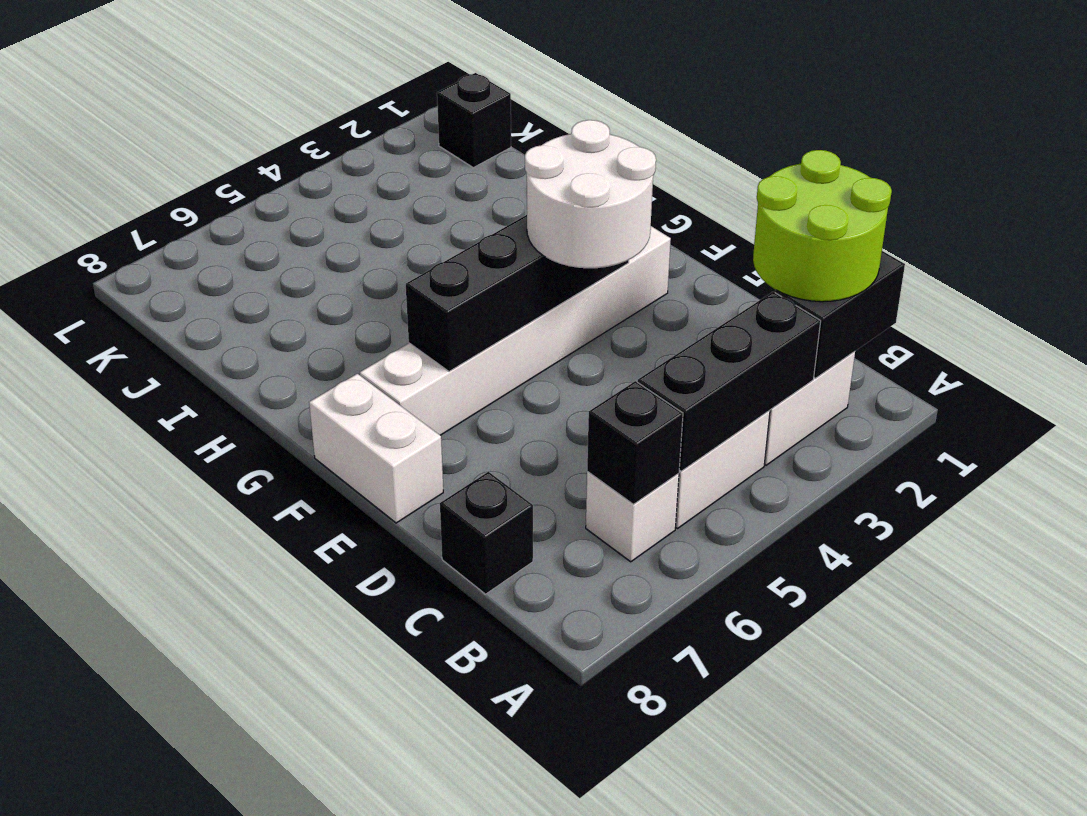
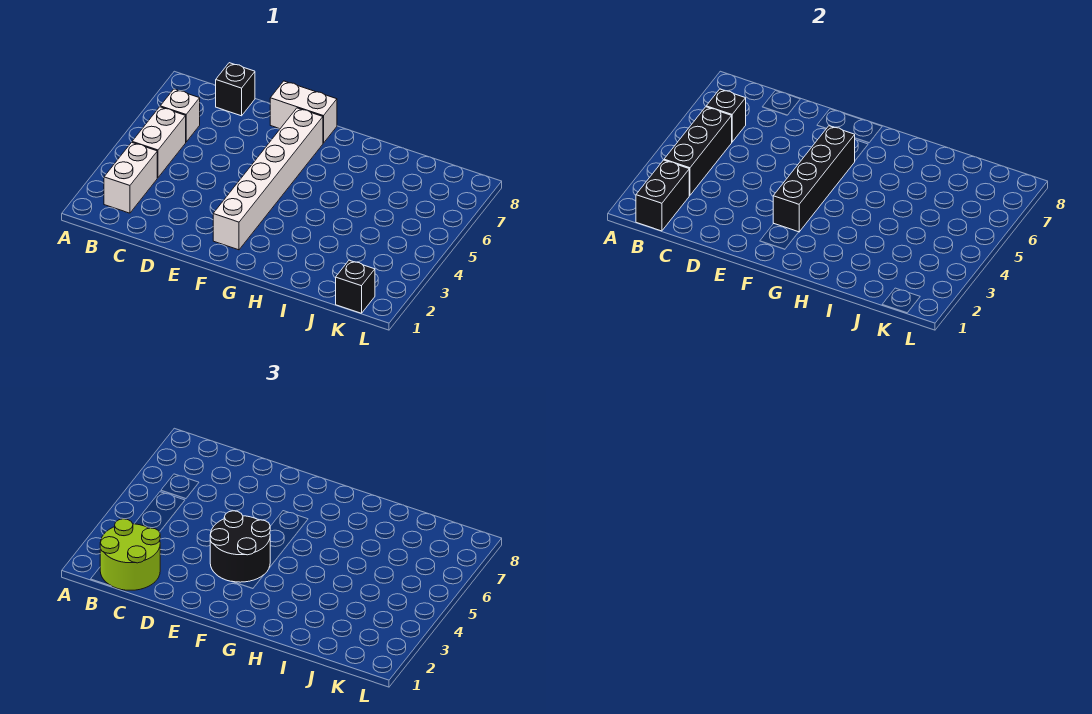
white 2x2 round brick [525,120,656,268] -> black 2x2 round brick [210,511,270,582]

